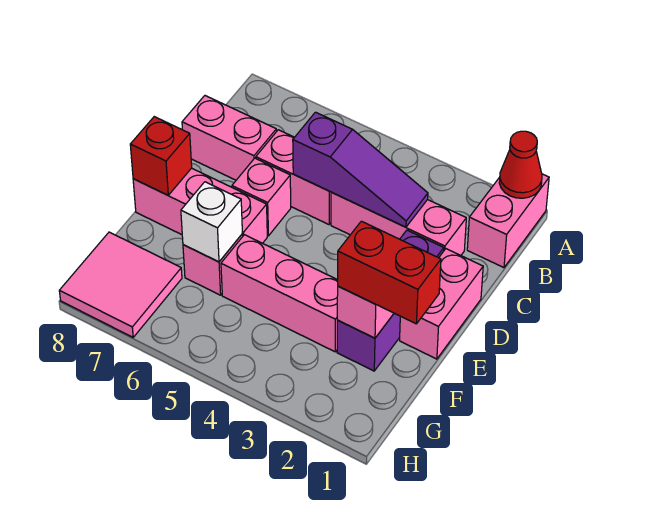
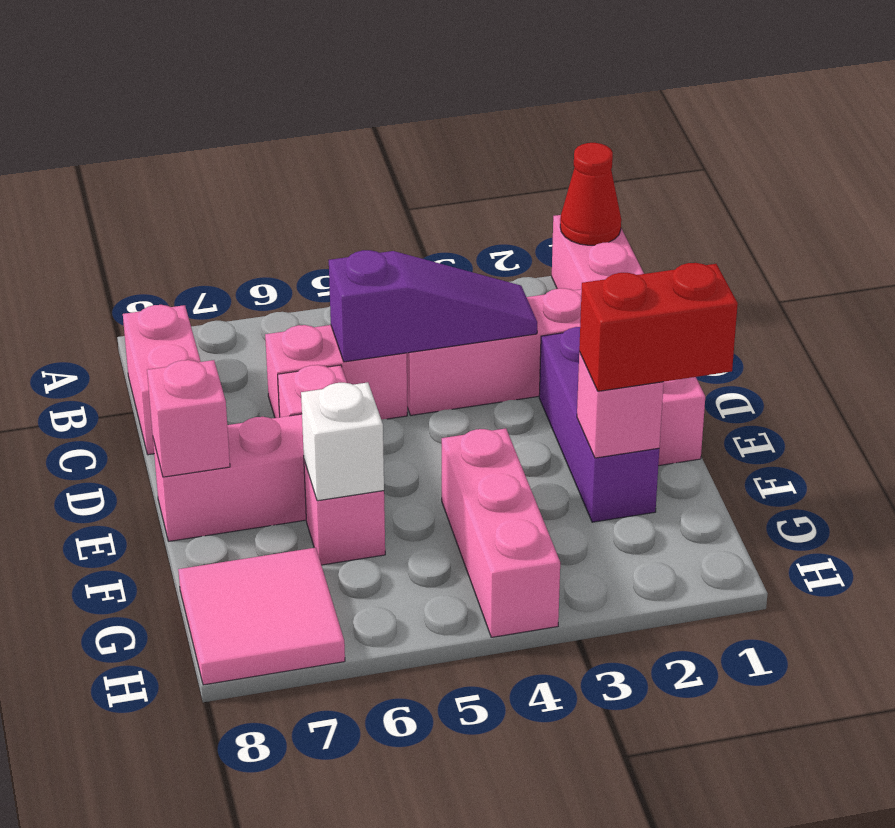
pink 1x2 brick [182,96,276,180] -> pink 1x2 brick turned to [123,305,201,455]
red 1x1 brick [130,117,192,195] -> pink 1x1 brick [147,360,230,477]
pink 1x3 brick [221,235,338,352] -> pink 1x3 brick turned to [442,428,560,637]

